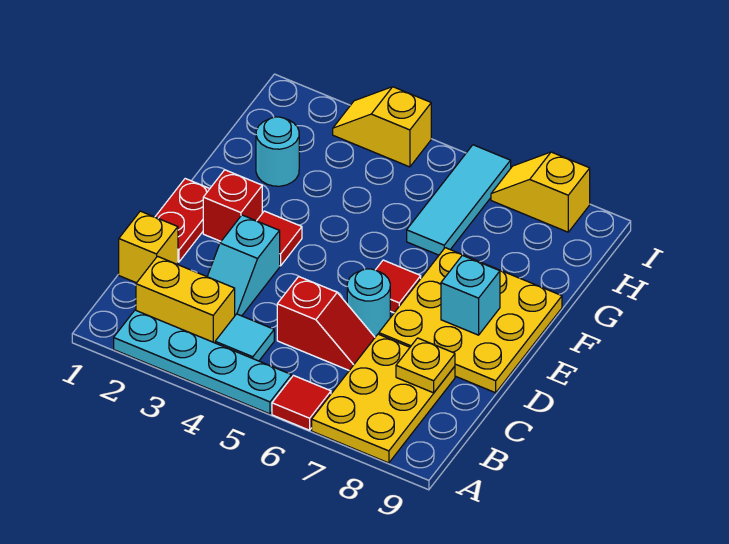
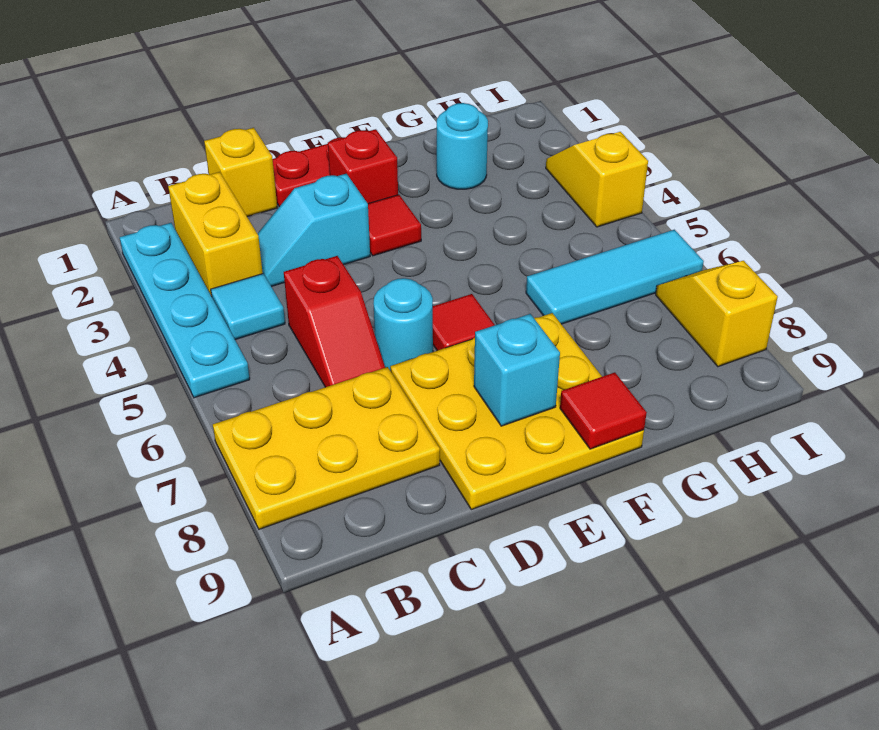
red 1x1 tile [272,376,331,430] -> red 1x1 tile moved to [560,372,647,449]
yellow 1x1 plate [396,338,455,393] -> none

